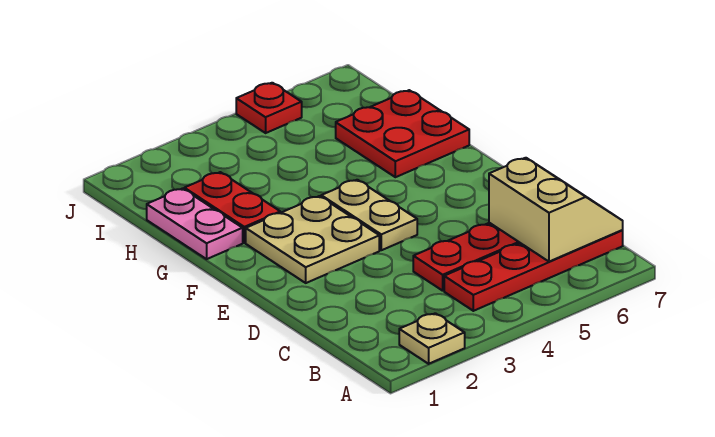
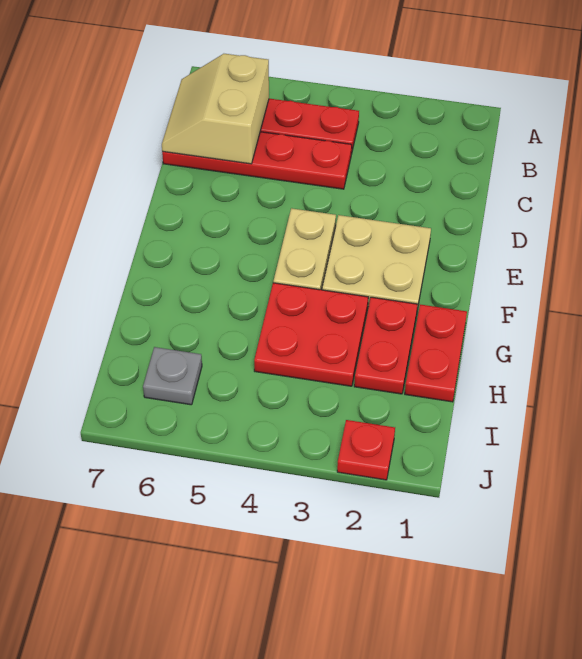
tan 1x1 plate [399,313,465,364] -> none
pink 1x2 plate [147,189,243,259] -> red 1x2 plate [405,305,467,402]
red 2x2 plate [336,90,469,177] -> red 2x2 plate moved to [254,283,368,386]
none -> grey 1x1 plate [143,347,202,405]
red 1x1 plate [236,83,302,133] -> red 1x1 plate moved to [337,420,395,480]

